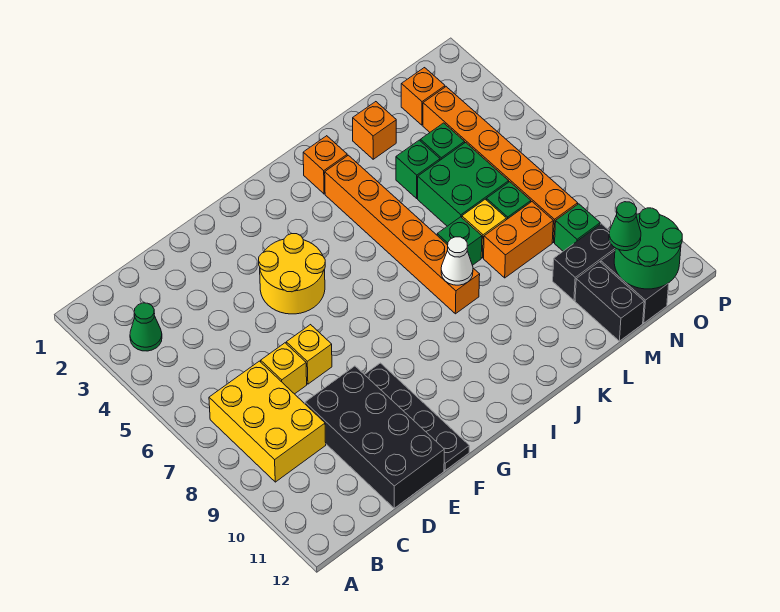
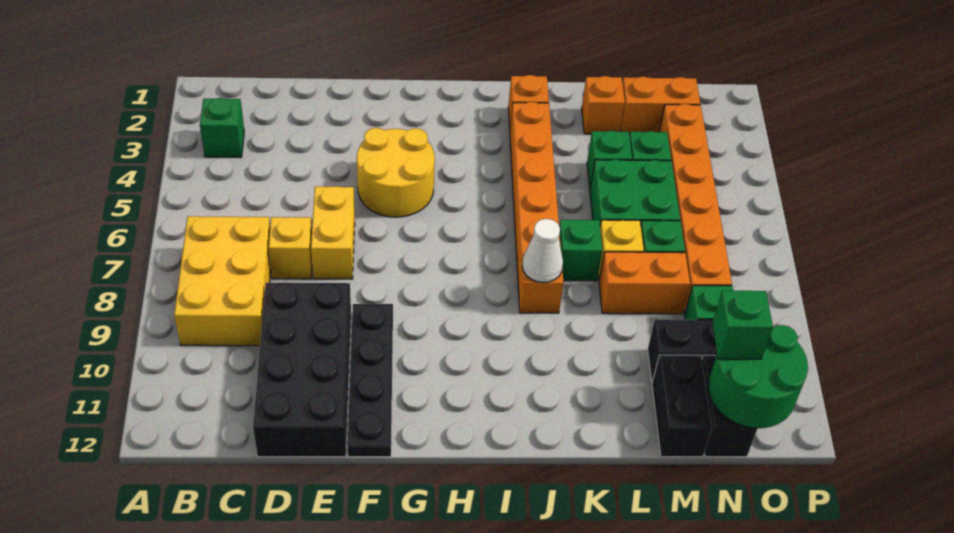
green 1x1 cone [130,303,162,351] -> green 1x1 brick [200,98,244,158]
yellow 1x1 brick [286,325,332,384] -> yellow 1x2 brick [311,186,355,279]
orange 1x1 brick [401,68,445,125] -> orange 1x2 brick [620,77,700,134]
green 1x1 cone [609,202,641,251] -> green 1x1 brick [712,291,773,359]

